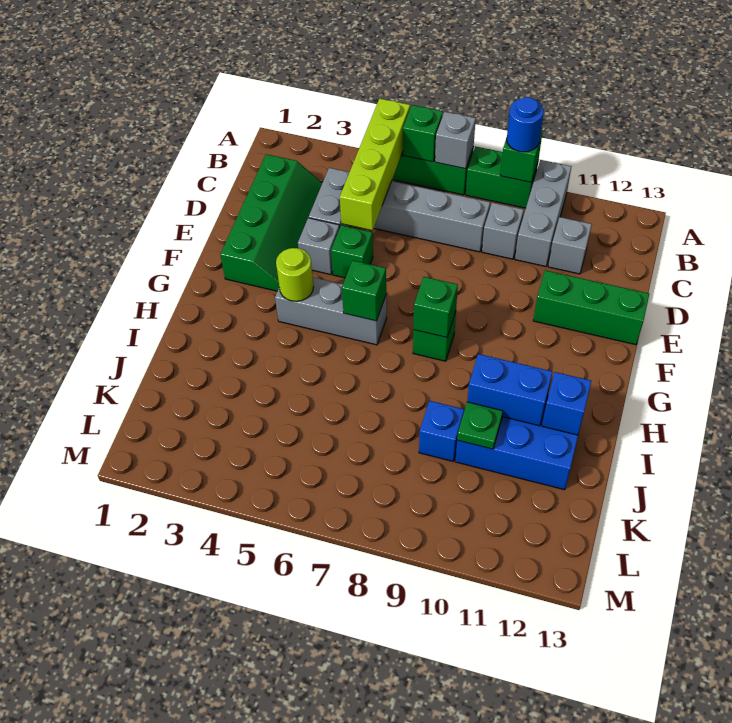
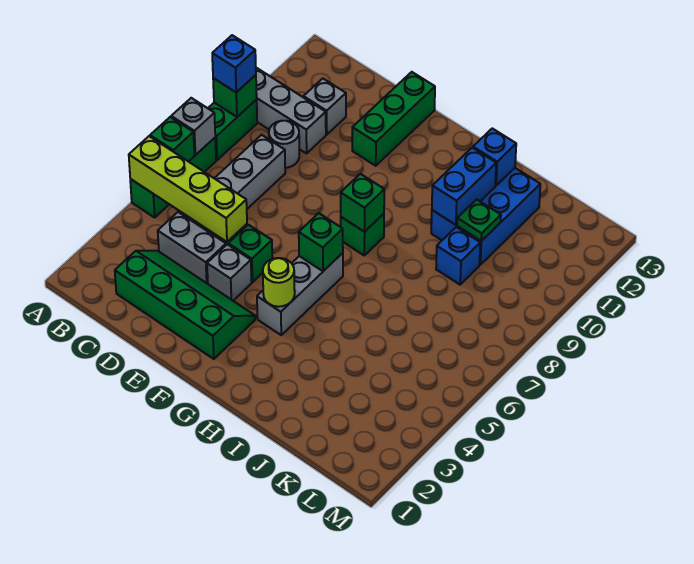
blue 1x1 round brick [507,97,544,152] -> blue 1x1 brick [212,35,256,92]
grey 1x1 brick [482,203,524,259] -> grey 1x1 round brick [269,121,299,168]

